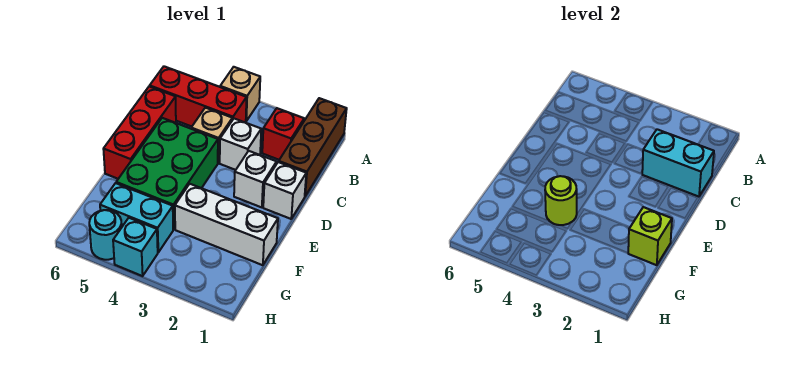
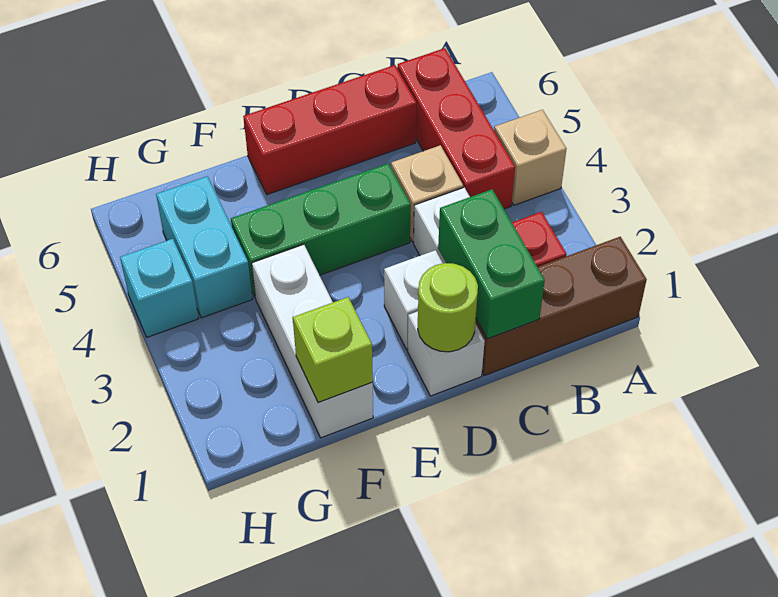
cyan 1x2 brick [642,129,714,197] -> green 1x2 brick [438,189,545,339]
green 2x3 brick [116,118,218,229] -> green 1x3 brick [231,163,411,298]
lime 1x1 round brick [545,176,577,225] -> lime 1x1 round brick moved to [418,263,478,352]
cyan 1x1 round brick [89,210,122,260] -> none

